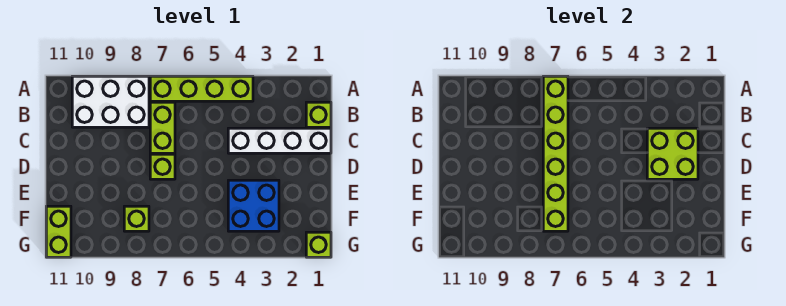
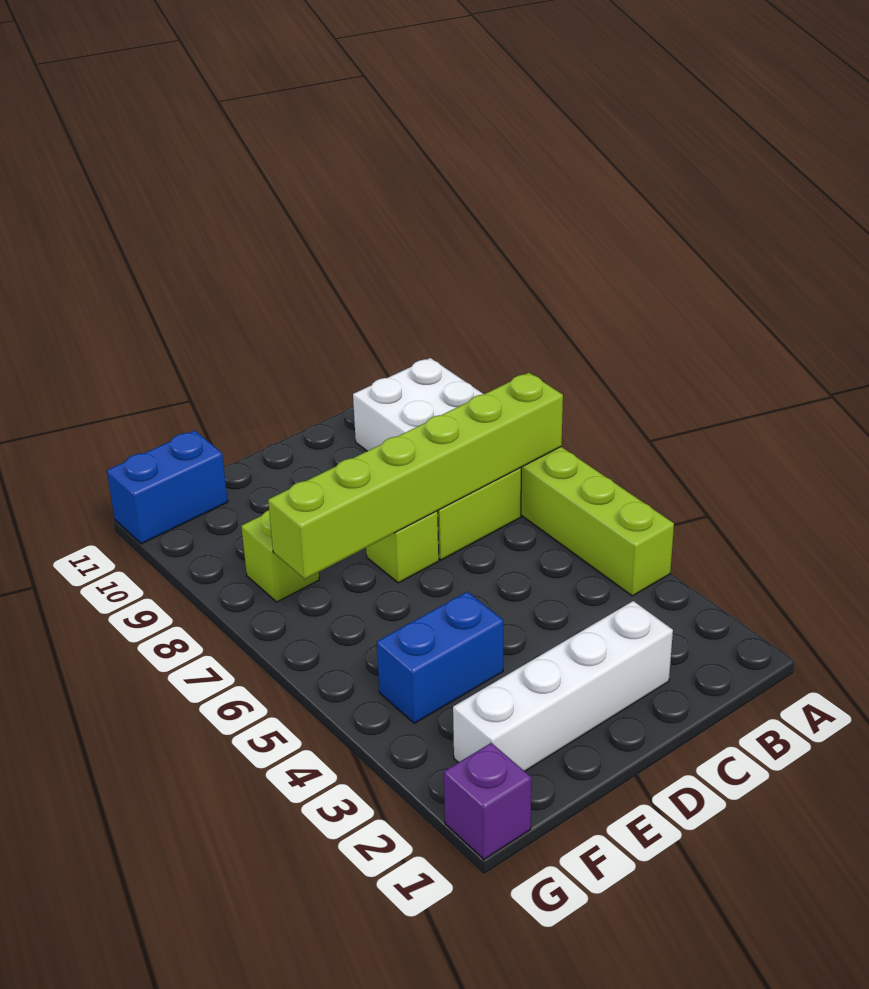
lime 1x1 brick [306,102,331,127] -> none
white 1x4 brick [228,128,331,153] -> white 1x4 brick turned to [453,601,673,771]
lime 2x2 brick [647,128,698,179] -> none
blue 2x2 brick [228,180,279,231] -> blue 1x2 brick [377,592,503,723]
lime 1x2 brick [46,206,71,257] -> blue 1x2 brick [107,430,228,544]
lime 1x1 brick [306,232,331,257] -> purple 1x1 brick [444,743,532,860]

